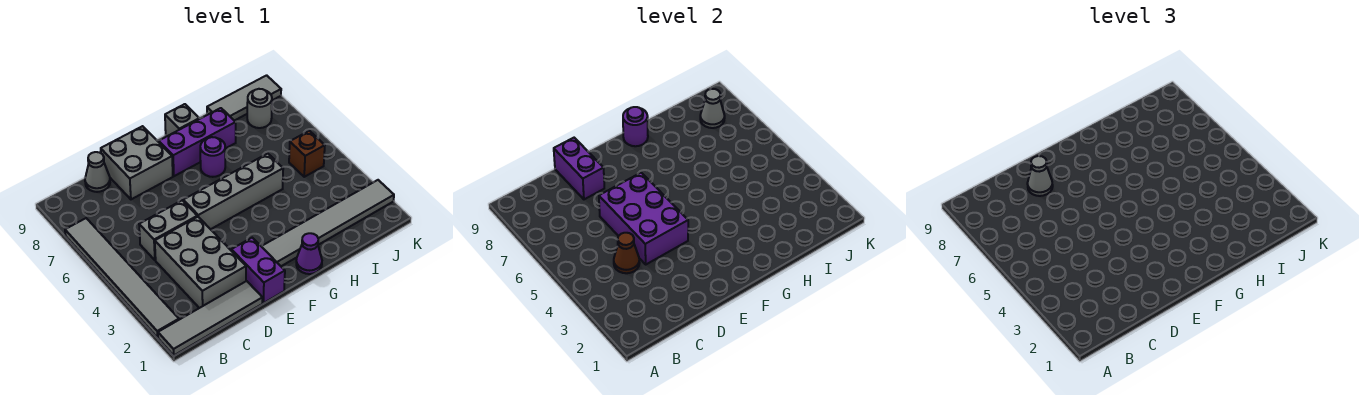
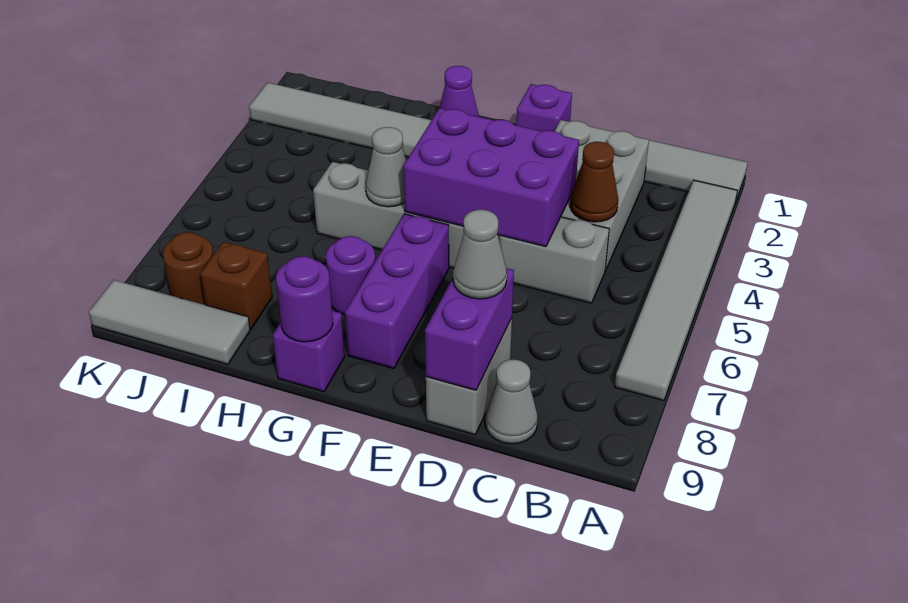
purple 2x3 brick [599,173,688,264] -> purple 2x3 brick turned to [403,108,579,247]
grey 2x2 brick [101,126,173,199] -> grey 1x2 brick [426,318,512,435]
purple 1x2 brick [231,238,285,303] -> purple 1x1 brick [516,84,572,131]
purple 1x3 brick [159,108,236,176] -> purple 1x3 brick turned to [345,214,449,369]
grey 1x1 brick [165,104,199,136] -> purple 1x1 brick [273,311,345,392]
brown 1x1 brick [289,131,325,177] -> brown 1x1 brick moved to [200,242,272,329]
grey 1x1 round brick [247,89,272,128] -> brown 1x1 round brick [163,232,213,305]
grey 1x1 cone [700,89,725,128] -> grey 1x1 cone moved to [366,127,406,207]

